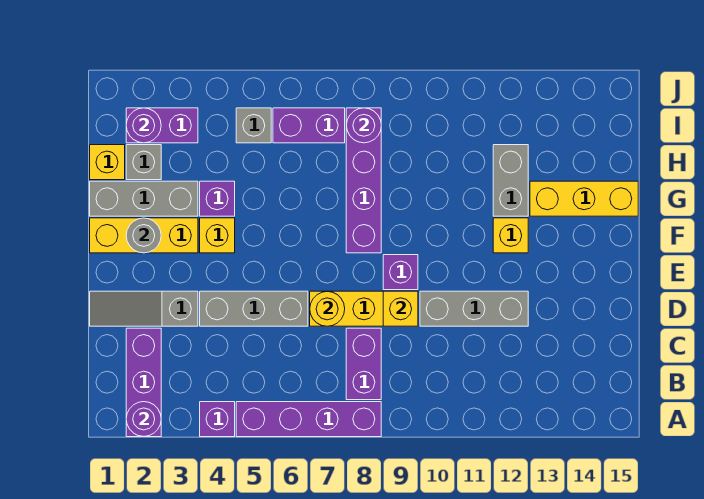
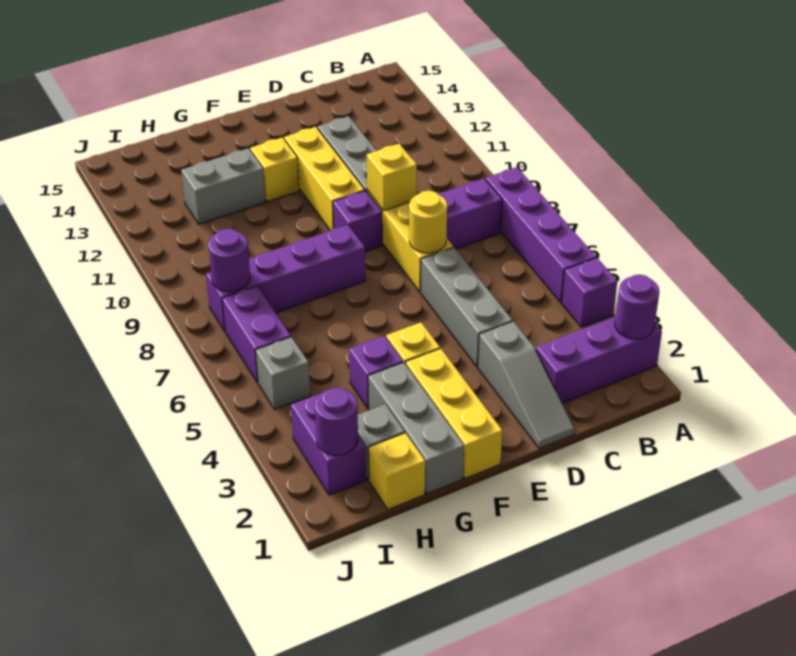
grey 1x1 round brick [126,218,161,253] -> none
yellow 1x3 brick [530,181,638,216] -> yellow 1x3 brick moved to [284,127,365,231]

